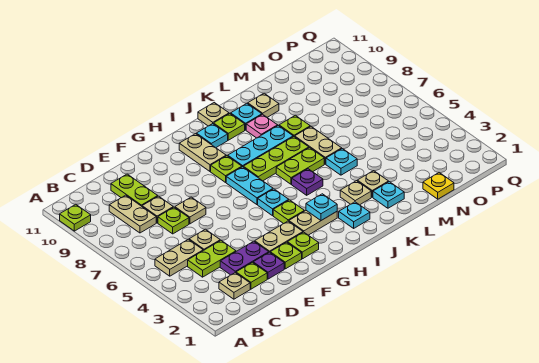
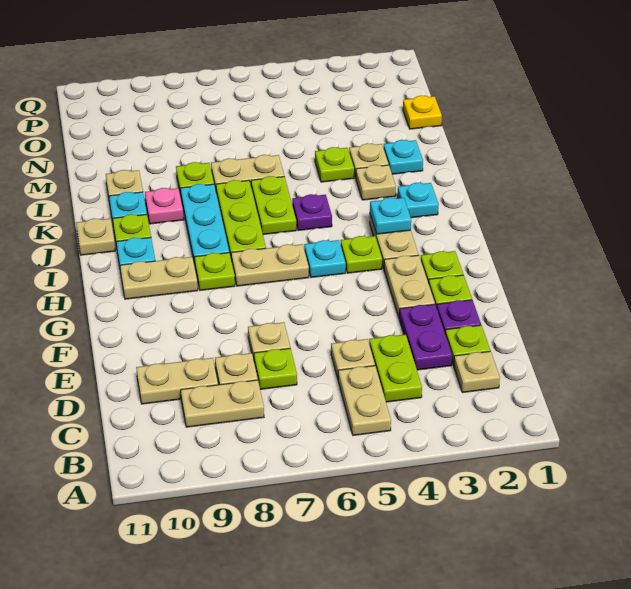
lime 1x1 plate [60,204,91,231] -> lime 1x1 plate moved to [315,147,354,182]
lime 1x2 plate [111,174,158,206] -> tan 1x2 plate [136,358,218,404]
cyan 1x2 plate [226,167,273,205] -> tan 1x2 plate [231,244,309,286]
cyan 1x1 plate [326,149,357,175] -> none

